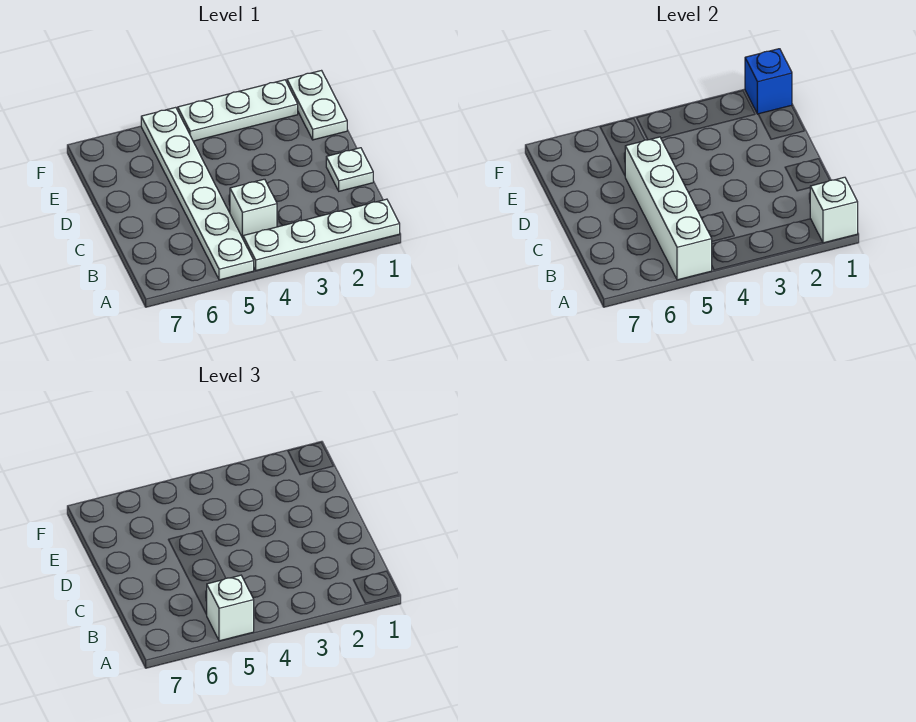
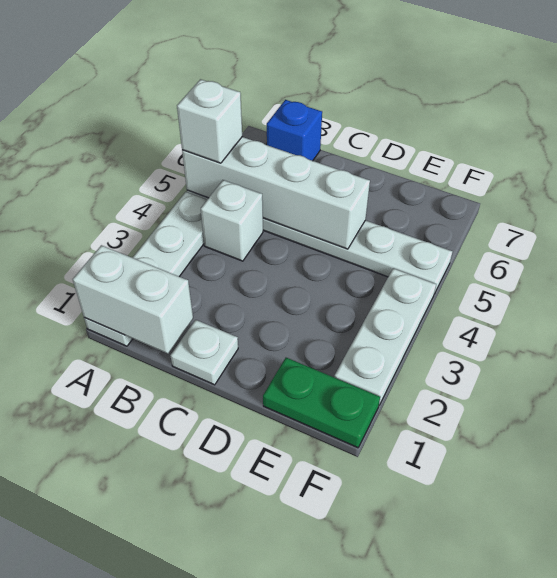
white 1x1 brick [810,177,858,243] -> white 1x2 brick [73,245,193,354]
white 1x2 plate [287,71,347,140] -> green 1x2 plate [263,358,380,448]
blue 1x1 brick [745,49,792,114] -> blue 1x1 brick moved to [267,100,322,161]

